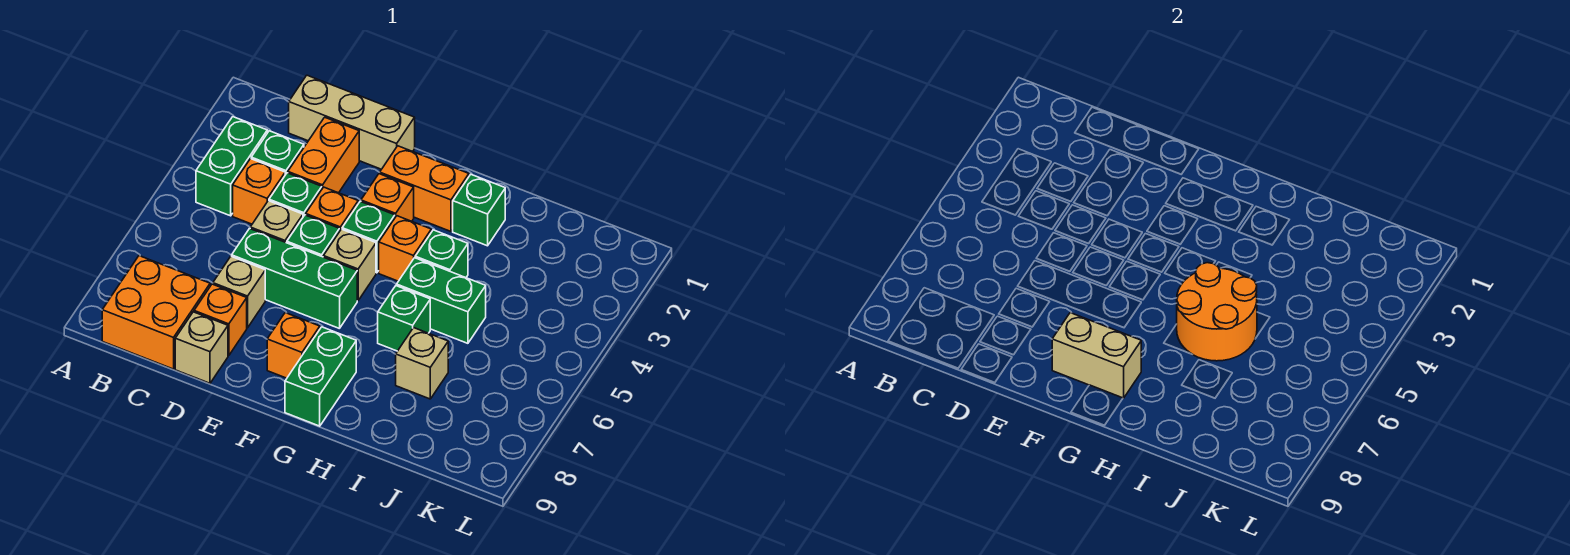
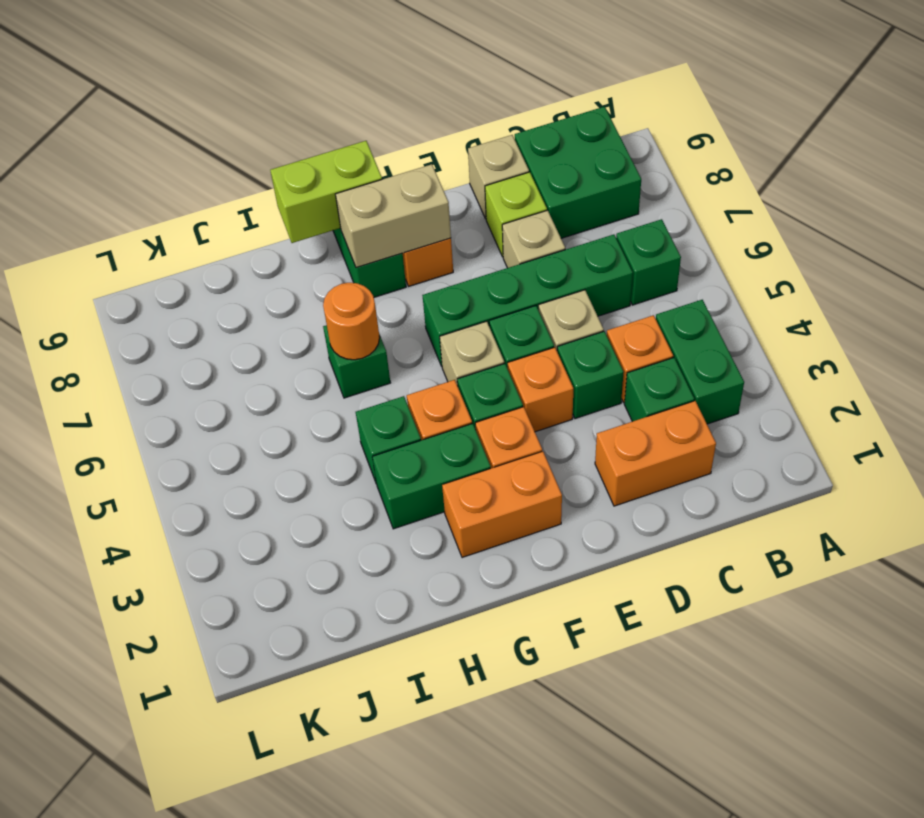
orange 2x2 brick [102,256,210,369] -> green 2x2 brick [515,107,641,238]
tan 1x3 brick [289,75,415,169] -> none
orange 1x2 brick [288,117,359,193] -> orange 1x2 brick turned to [595,401,716,506]
green 1x3 brick [232,229,357,329] -> green 1x4 brick [422,234,633,366]
orange 1x1 brick [194,284,247,356] -> lime 1x1 brick [485,172,547,257]
none -> lime 1x2 brick [270,141,382,243]
green 1x1 brick [453,175,505,246] -> green 1x1 brick moved to [616,219,681,305]
green 1x2 brick [397,258,486,343] -> green 1x2 brick moved to [372,423,491,529]
orange 2x2 round brick [1177,263,1257,361] -> orange 1x1 round brick [323,283,380,360]
tan 1x1 brick [396,328,448,399] -> none

